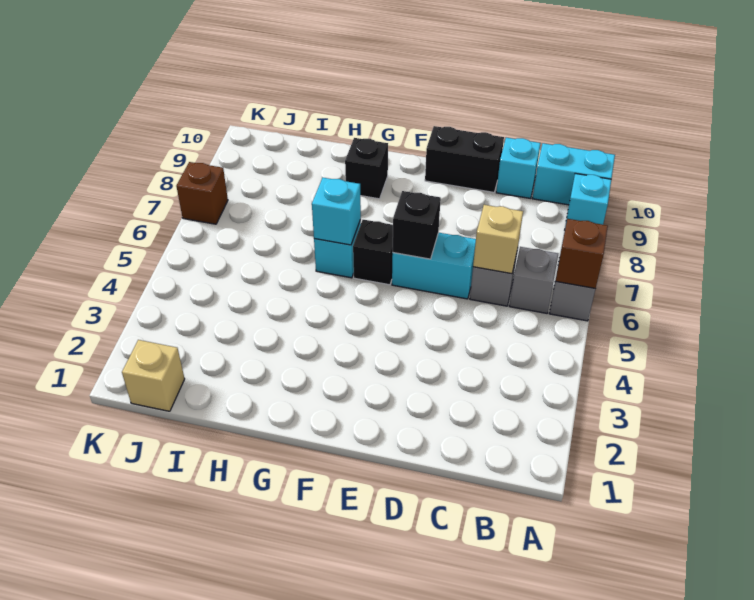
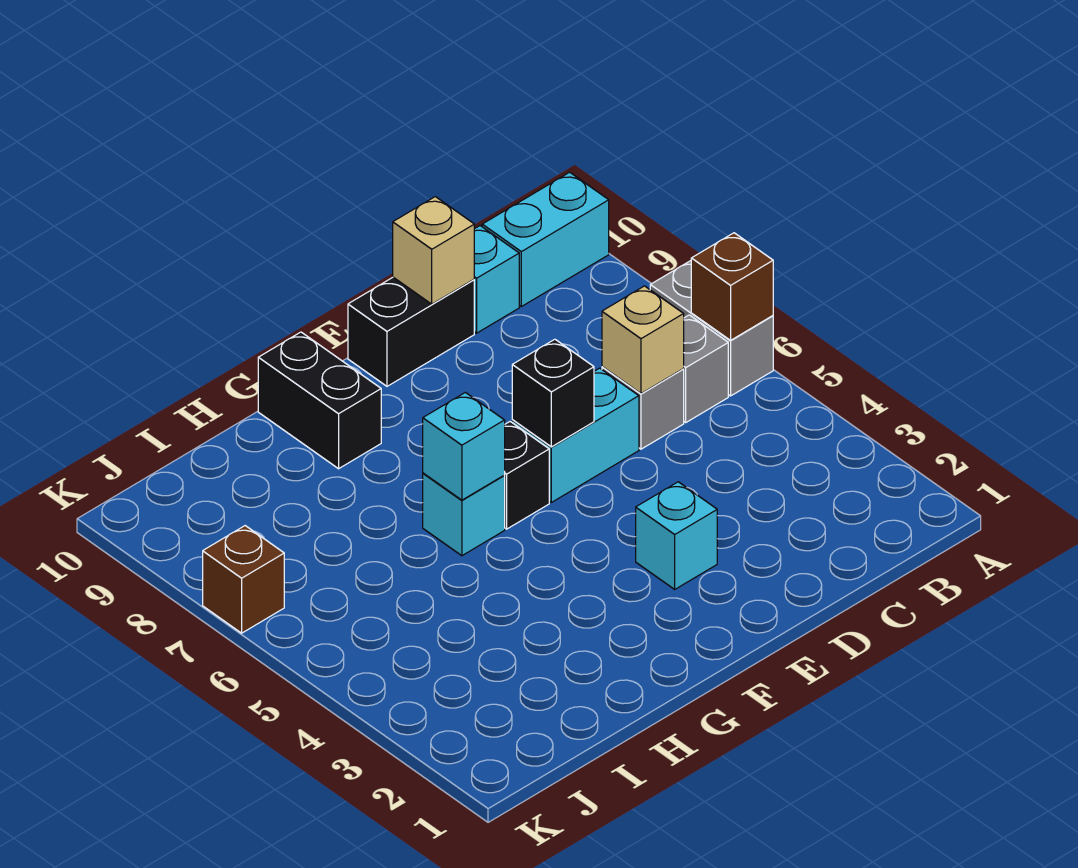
cyan 1x1 brick [565,173,611,226] -> cyan 1x1 brick moved to [636,482,717,589]
black 1x1 brick [345,138,388,199] -> black 1x2 brick [258,332,381,469]
tan 1x1 brick [122,340,185,411] -> tan 1x1 brick moved to [393,197,474,304]

